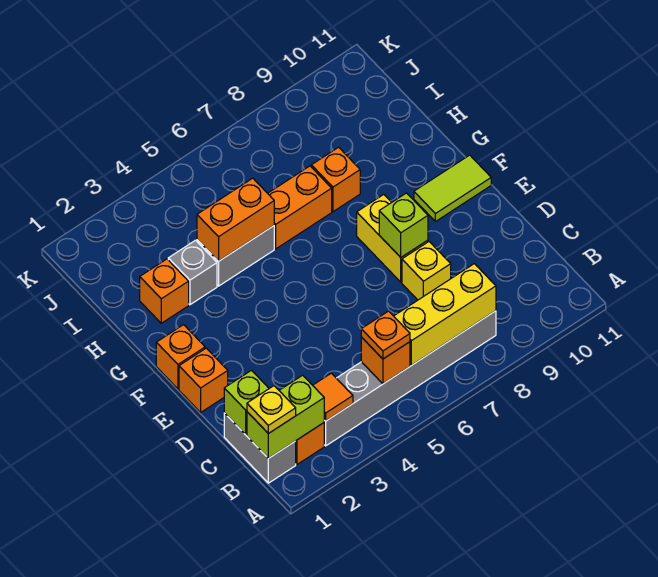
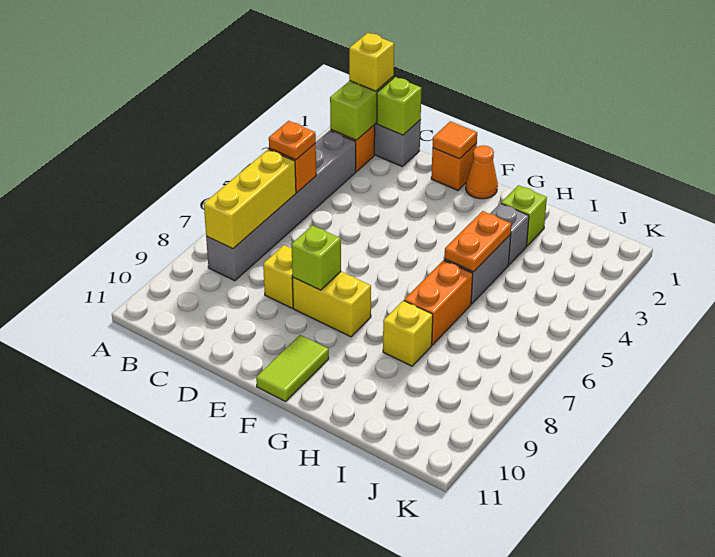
yellow 1x1 plate [247,386,296,434] -> yellow 1x1 brick [349,33,394,91]
orange 1x1 tile [313,373,353,421] -> orange 1x1 tile moved to [433,121,477,159]
orange 1x1 brick [156,325,205,389] -> orange 1x1 cone [466,145,498,199]
orange 1x1 brick [140,259,189,323] -> lime 1x1 brick [501,185,547,246]
orange 1x2 brick [197,178,274,261] -> orange 1x2 plate [444,211,511,272]
orange 1x1 brick [311,147,360,212] -> yellow 1x1 brick [383,301,433,366]

